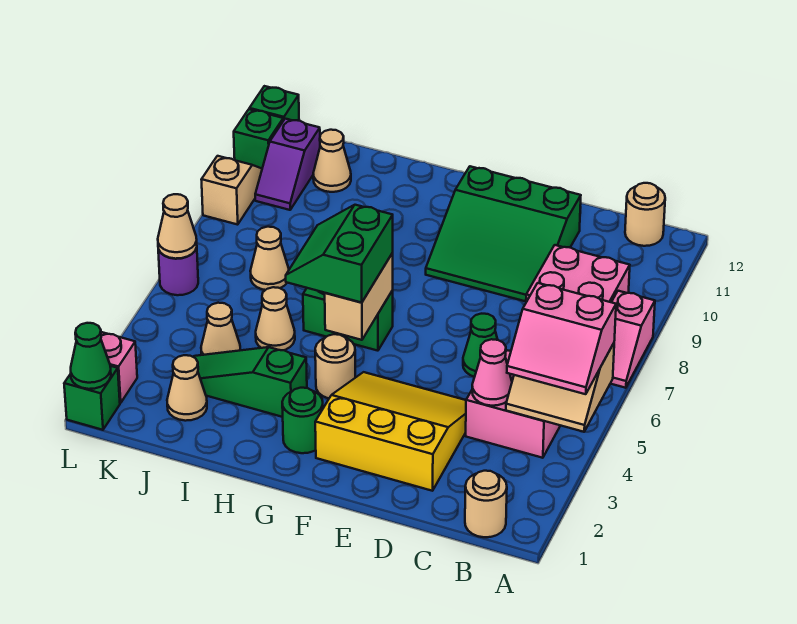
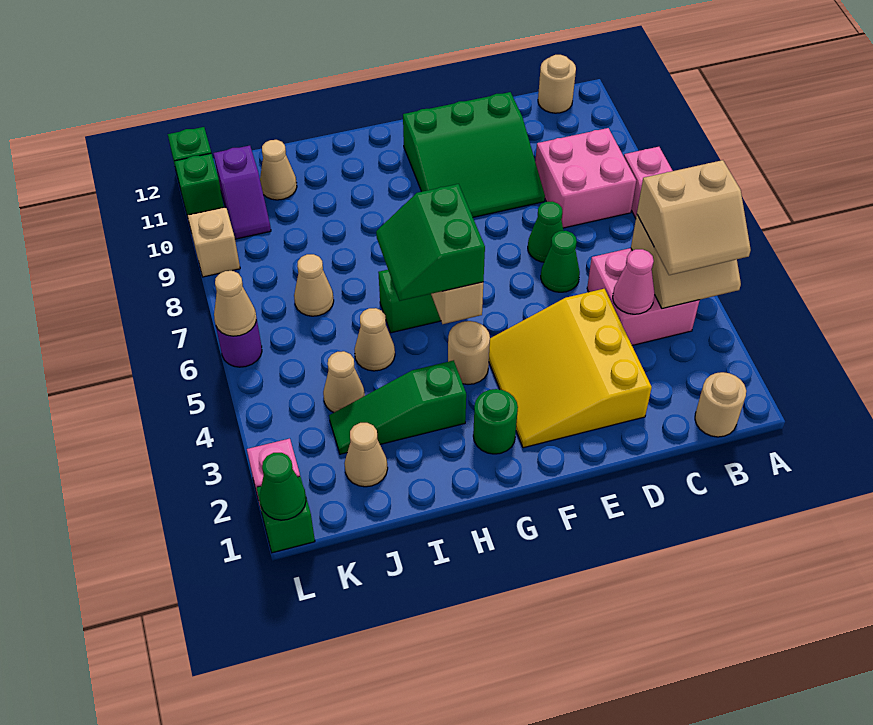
pink 2x2 slope [507,283,616,394] -> tan 2x2 slope [637,160,751,275]
yellow 3x3 slope [315,372,466,491] -> yellow 3x3 slope turned to [489,289,652,448]
none -> green 1x1 cone [528,201,564,262]

